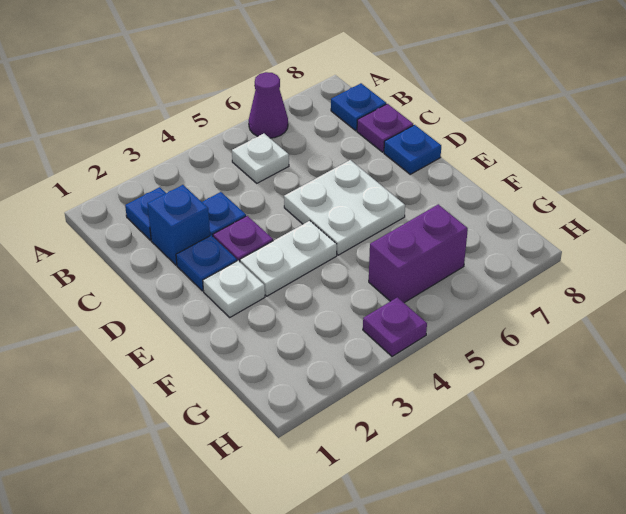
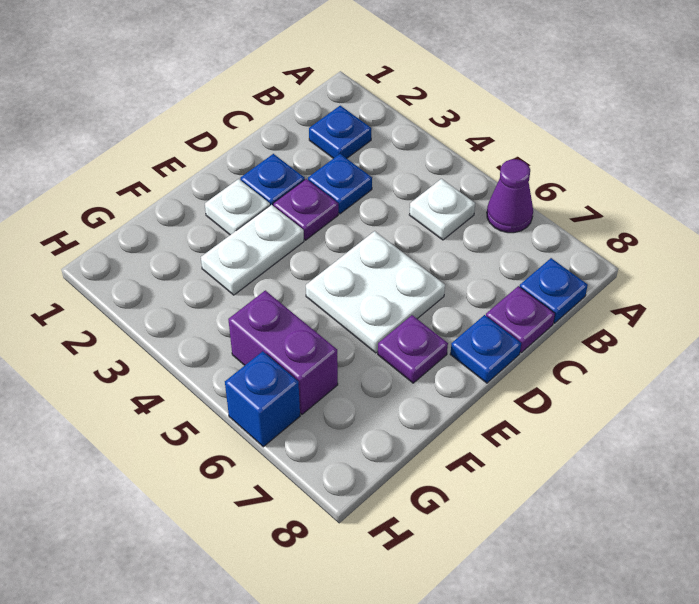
blue 1x1 brick [147,185,210,265] -> blue 1x1 brick moved to [225,351,300,447]
white 1x2 plate [240,221,337,296] -> white 1x2 plate turned to [201,205,304,295]
purple 1x1 plate [363,297,427,356] -> purple 1x1 plate moved to [378,315,448,383]

